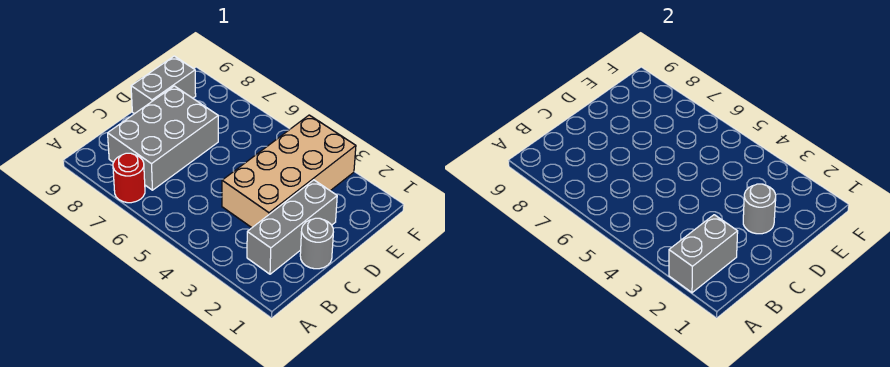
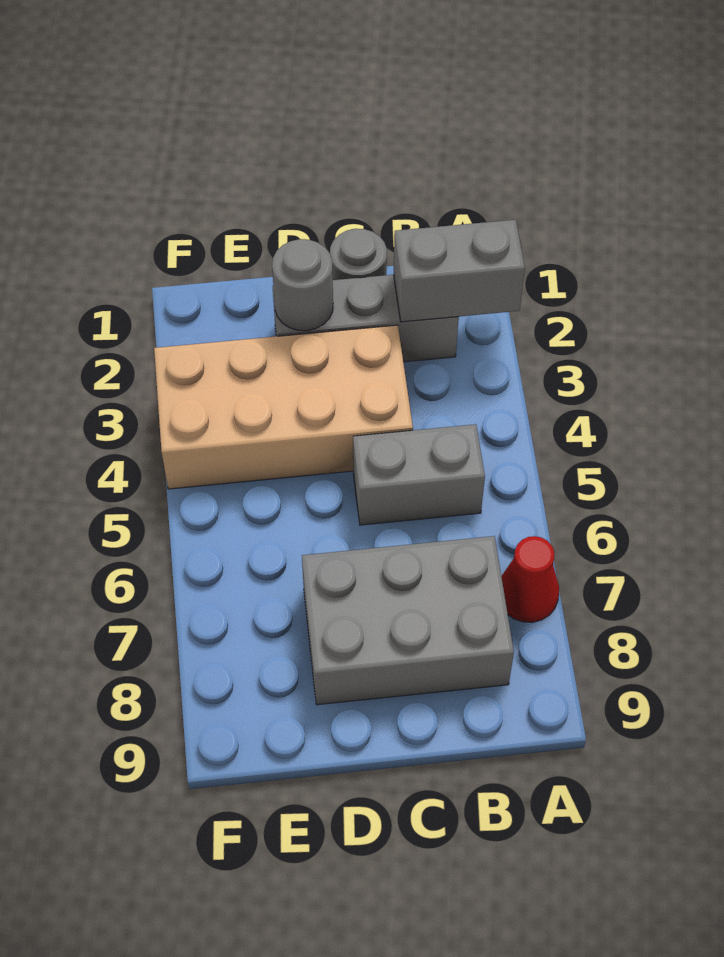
red 1x1 round brick [113,153,145,203] -> red 1x1 cone [501,536,559,622]
grey 1x2 brick [131,56,196,114] -> grey 1x2 brick moved to [353,424,485,525]

